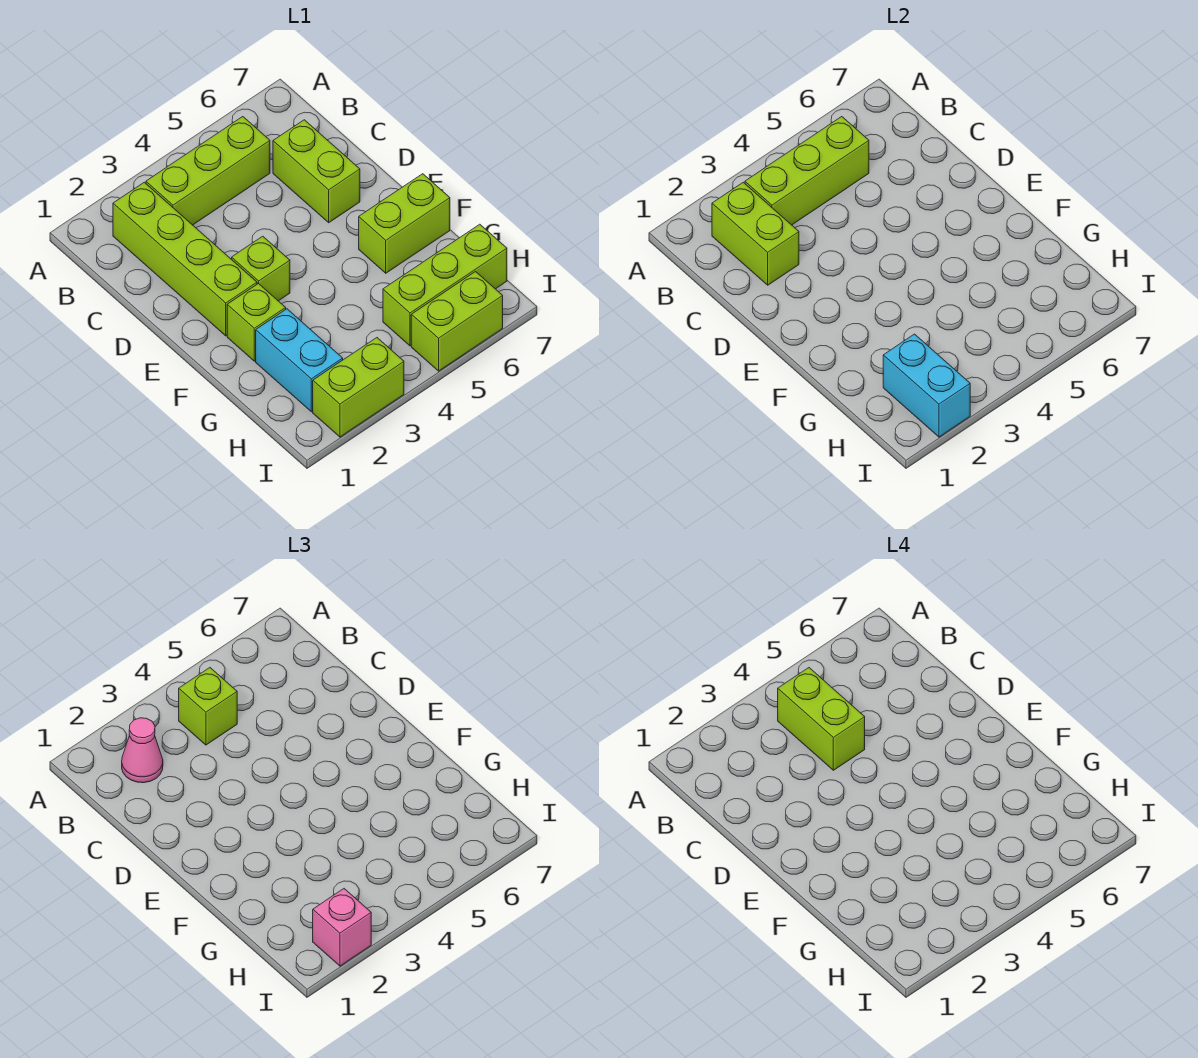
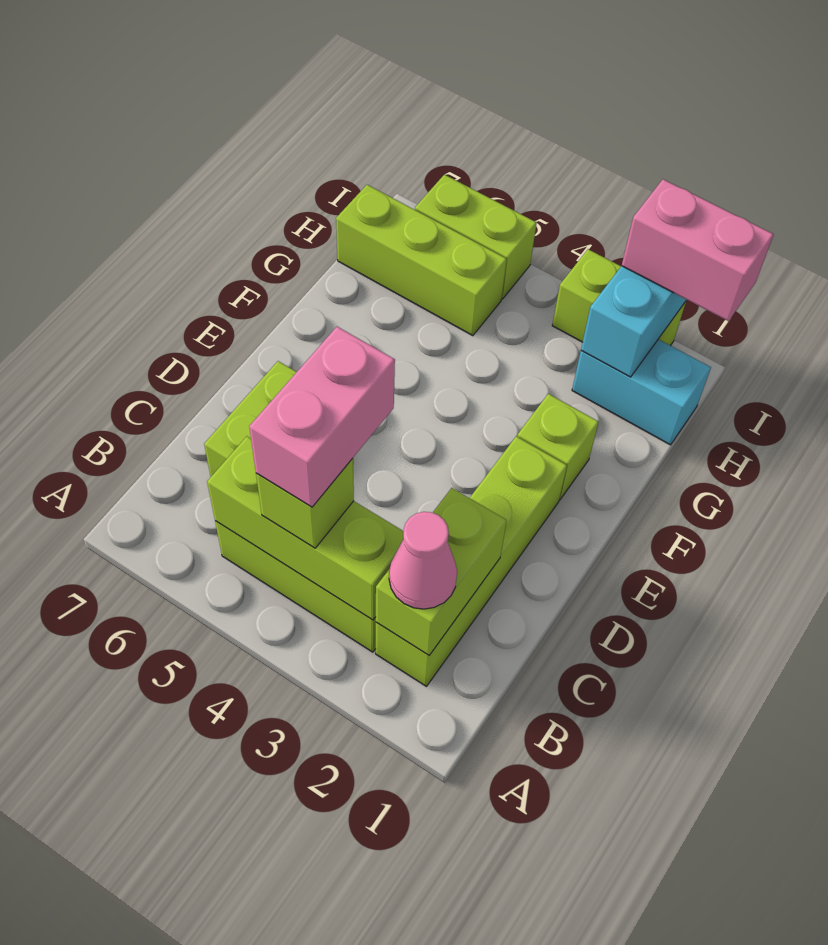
lime 1x2 brick [778,668,865,770] -> pink 1x2 brick [249,327,395,507]
lime 1x1 brick [232,236,290,301] -> none
lime 1x2 brick [359,174,450,273] -> none
cyan 1x2 brick [256,309,343,412] -> cyan 1x2 brick turned to [572,339,711,445]
pink 1x1 brick [313,889,371,966] -> pink 1x2 brick [622,179,774,321]

